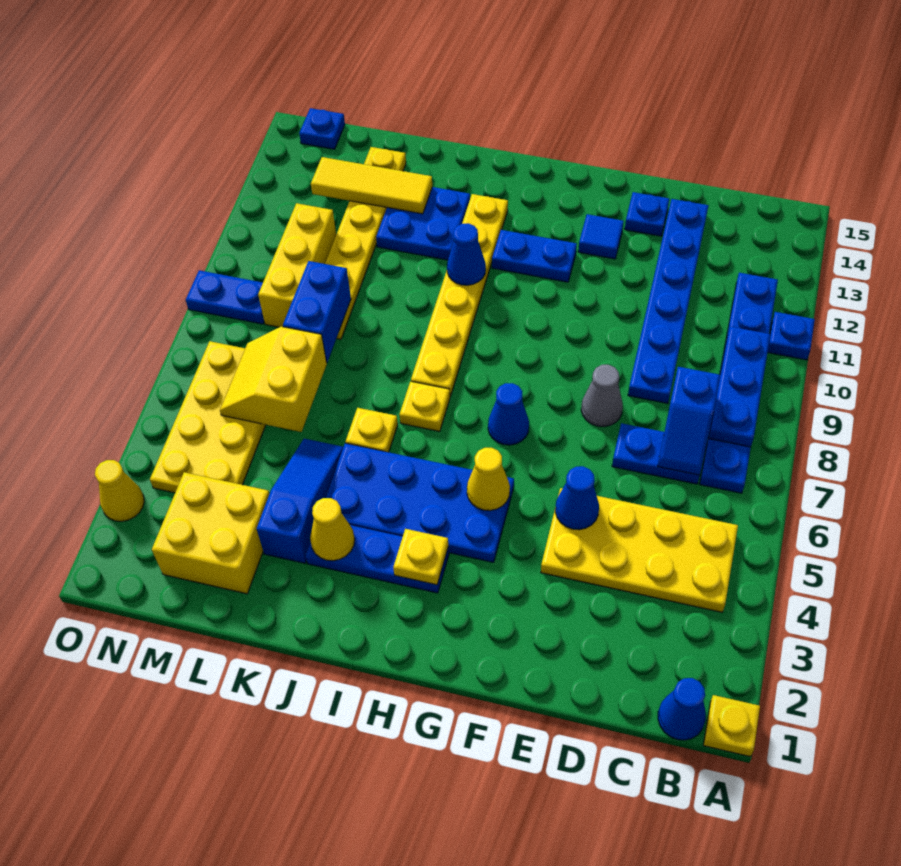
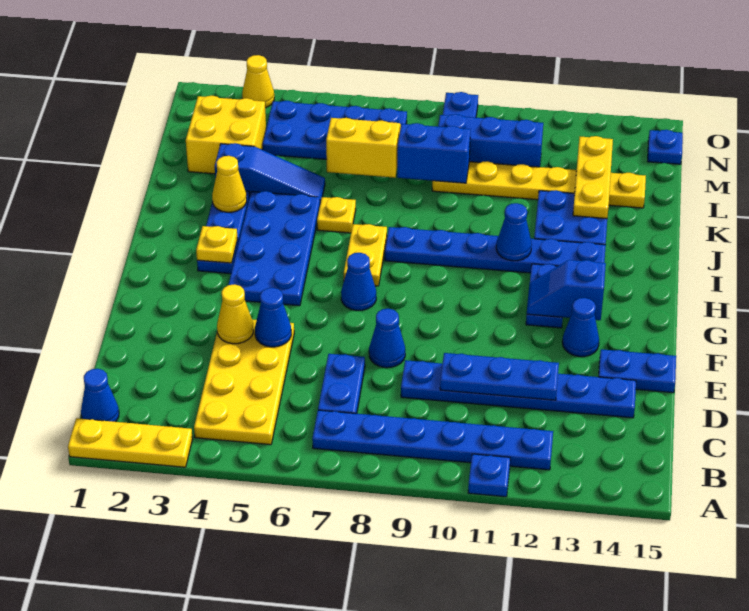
yellow 1x1 plate [704,695,760,757] -> yellow 1x3 plate [68,418,193,467]
blue 1x3 plate [709,327,770,447] -> blue 1x3 plate moved to [440,353,559,400]
blue 1x2 slope [658,367,720,475] -> blue 1x2 slope moved to [527,260,606,320]
grey 1x1 cone [581,365,623,427] -> blue 1x1 cone [369,309,405,368]
blue 1x1 plate [625,192,669,236] -> blue 1x2 plate [599,349,676,393]
blue 1x1 tile [578,214,624,259] -> blue 1x1 cone [562,298,599,357]
yellow 1x1 cone [467,448,510,511] -> yellow 1x1 cone moved to [217,284,253,344]
yellow 1x1 plate [399,381,450,431] -> yellow 1x2 plate [344,224,387,286]
yellow 1x6 plate [411,194,508,396] -> blue 1x6 plate [385,227,606,273]
yellow 1x3 tile [311,157,432,214] -> yellow 1x3 plate [573,136,613,219]
yellow 2x4 plate [150,341,266,493] -> blue 2x4 plate [262,101,407,159]
yellow 1x3 brick [258,203,336,327] -> blue 1x3 brick [438,114,543,167]

